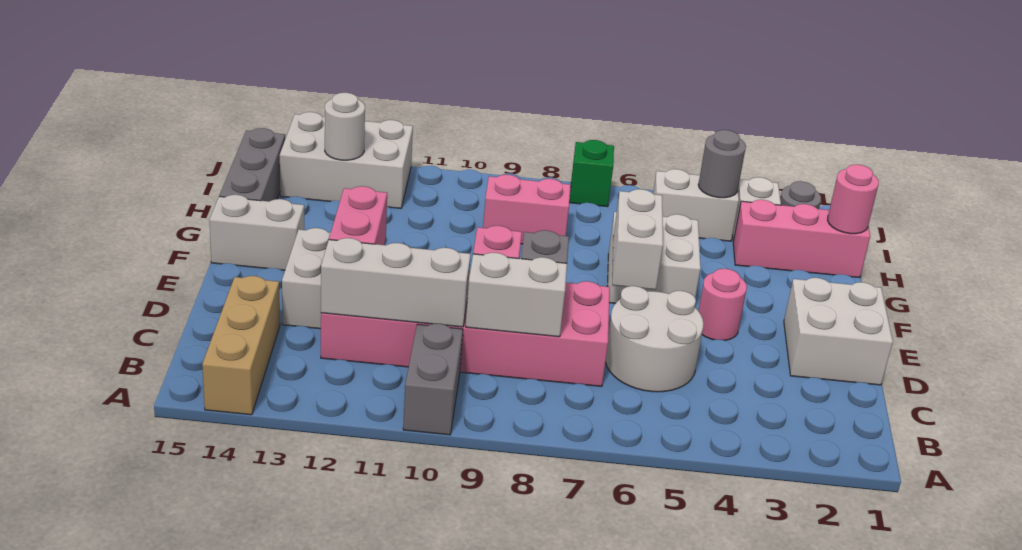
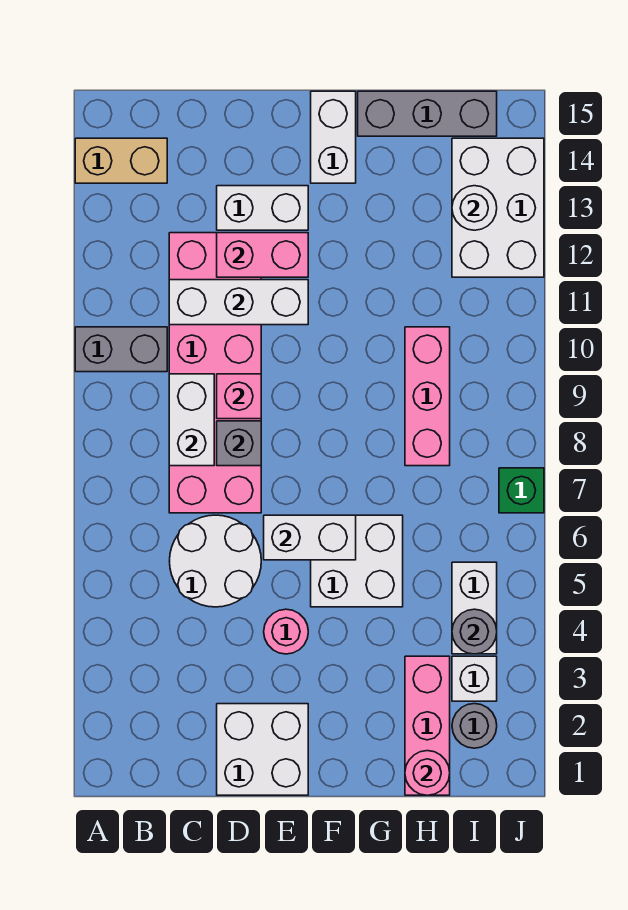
tan 1x3 brick [202,276,280,415] -> tan 1x2 brick [75,138,167,183]
white 1x3 brick [321,238,471,327] -> white 1x3 brick turned to [169,280,308,325]
pink 1x2 brick [483,175,571,244] -> pink 1x3 brick [405,327,450,466]

